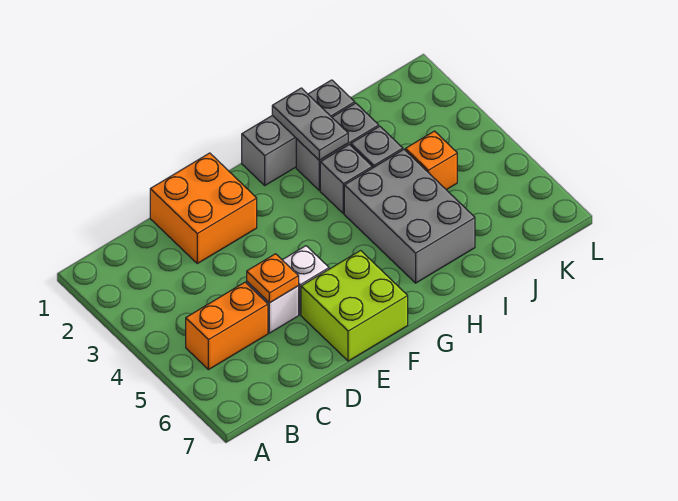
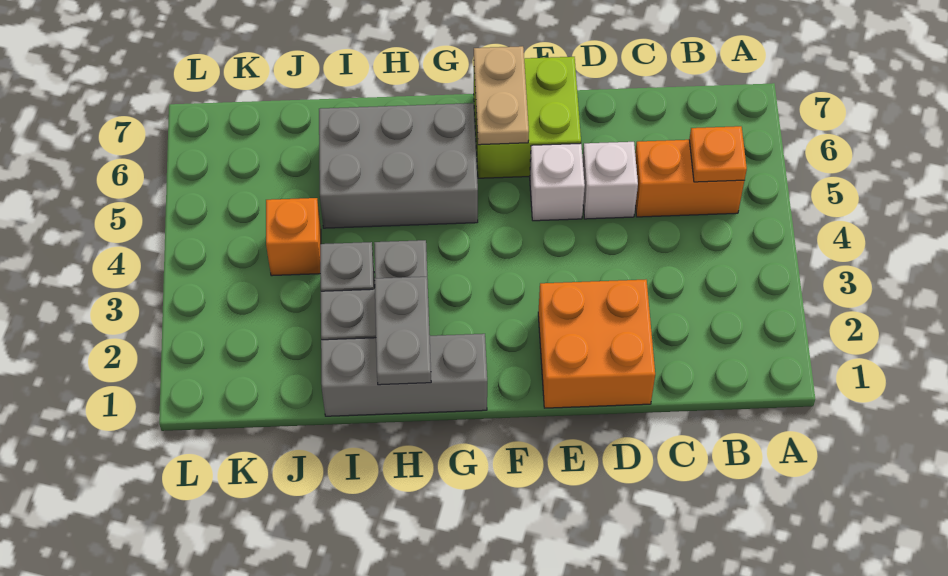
orange 1x1 plate [247,254,299,303] -> orange 1x1 plate moved to [689,126,747,182]
none -> tan 1x2 plate [474,46,529,145]
grey 2x3 brick [344,150,475,283] -> grey 2x3 brick turned to [319,103,478,228]

